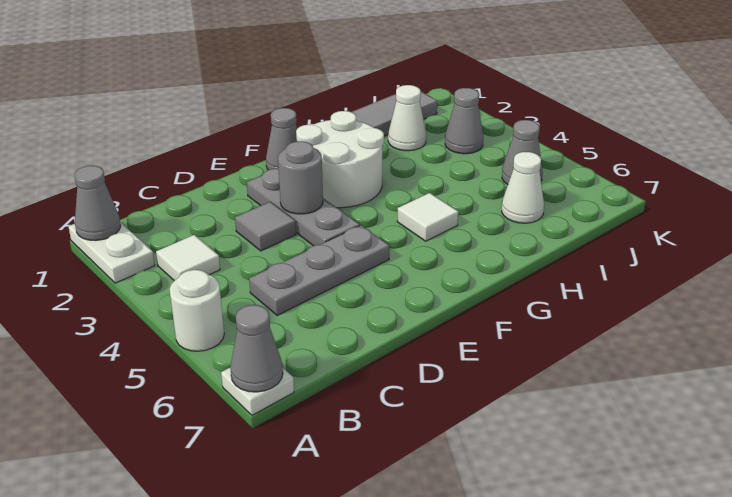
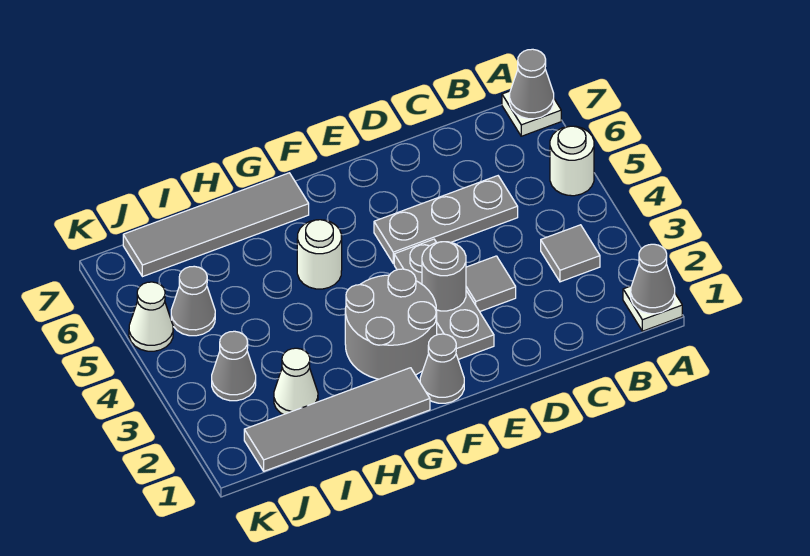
white 1x2 plate [69,222,155,283] -> white 1x1 plate [623,286,682,331]
white 1x1 tile [156,235,220,281] -> grey 1x1 tile [541,225,600,282]
white 2x2 round brick [296,111,384,208] -> grey 2x2 round brick [345,269,437,379]
white 1x1 tile [397,193,458,241] -> white 1x1 round brick [297,220,342,289]
none -> grey 1x4 tile [123,173,309,277]
white 1x1 cone [502,152,544,223] -> white 1x1 cone moved to [129,282,173,351]

